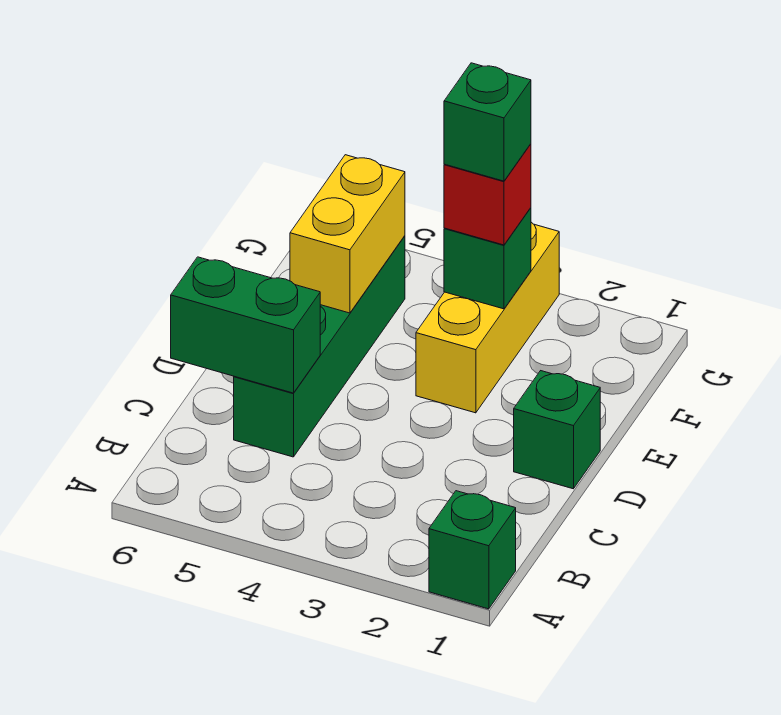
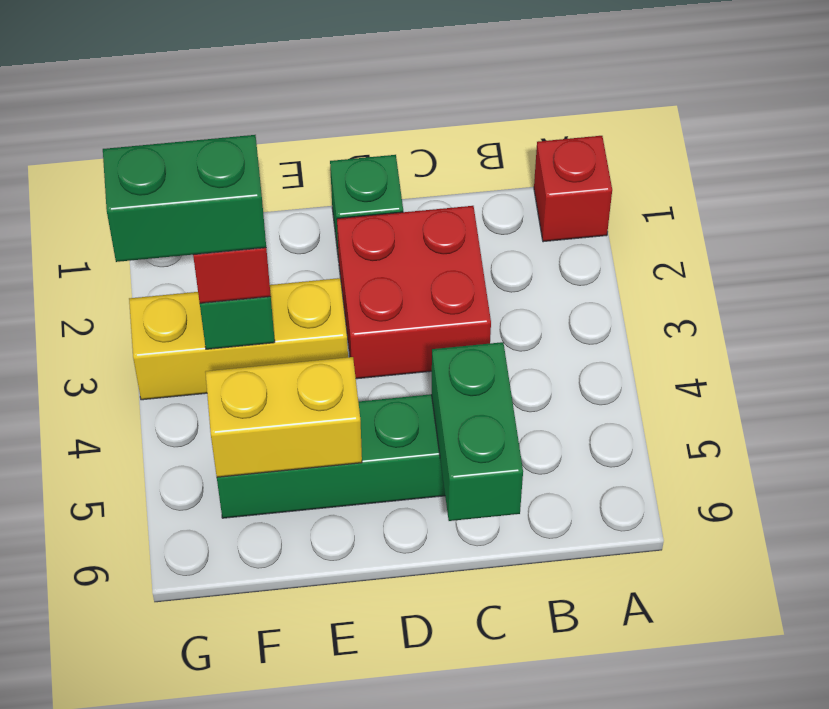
green 1x1 brick [429,491,516,609] -> red 1x1 brick [534,136,612,242]
none -> red 2x2 brick [337,206,491,379]
green 1x1 brick [444,63,531,181] -> green 1x2 brick [103,135,266,262]

